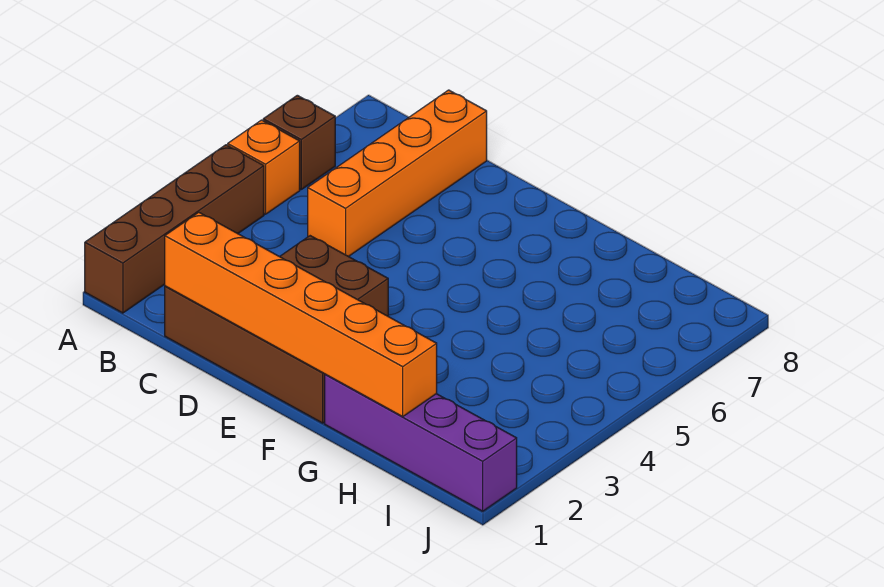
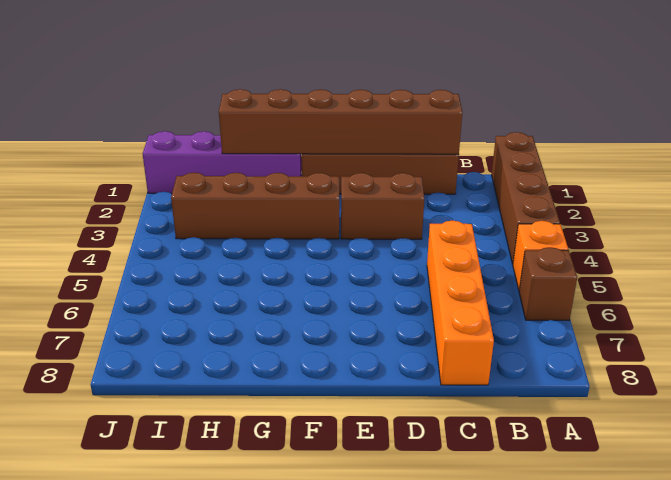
orange 1x6 brick [165,212,437,417] -> brown 1x6 brick [219,89,462,154]
none -> brown 1x4 brick [171,173,339,239]

